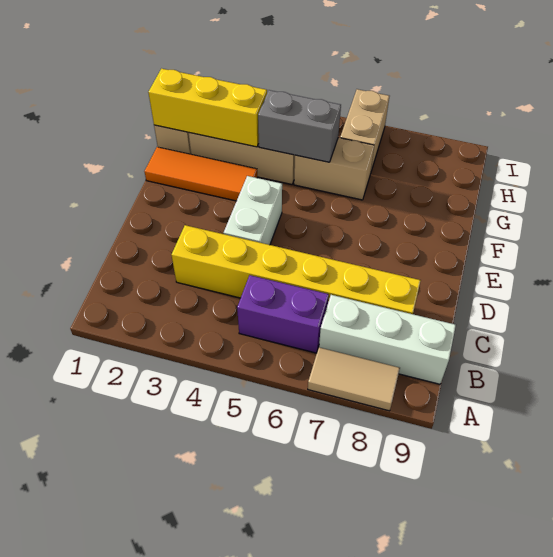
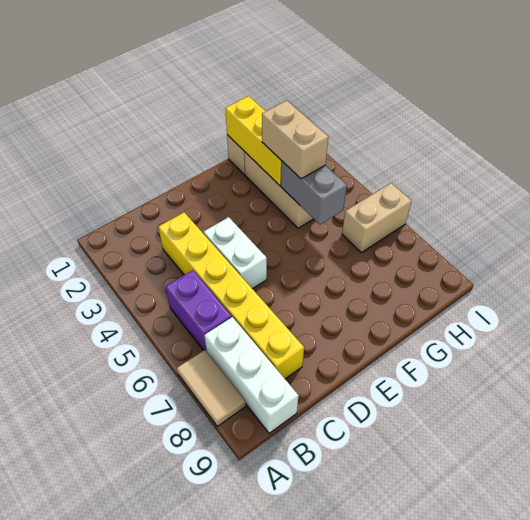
white 1x2 brick [224,176,282,245] -> white 1x2 brick turned to [204,217,267,289]
orange 1x3 tile [145,147,257,201] -> none
tan 1x2 brick [294,138,374,200] -> tan 1x2 brick moved to [262,101,328,179]

